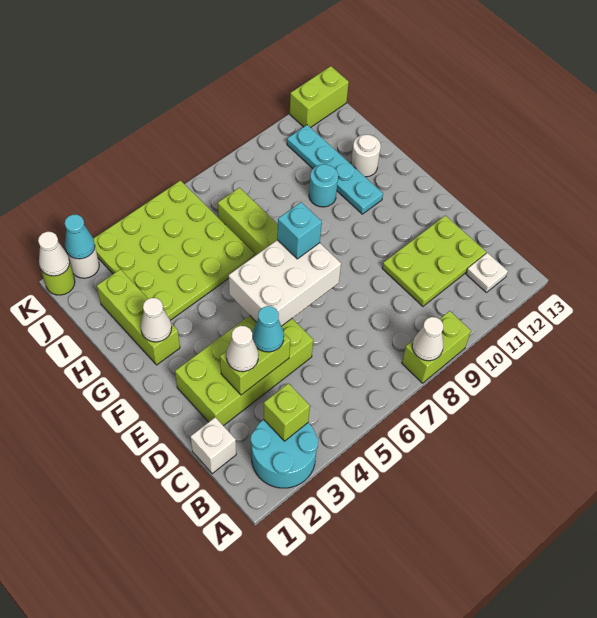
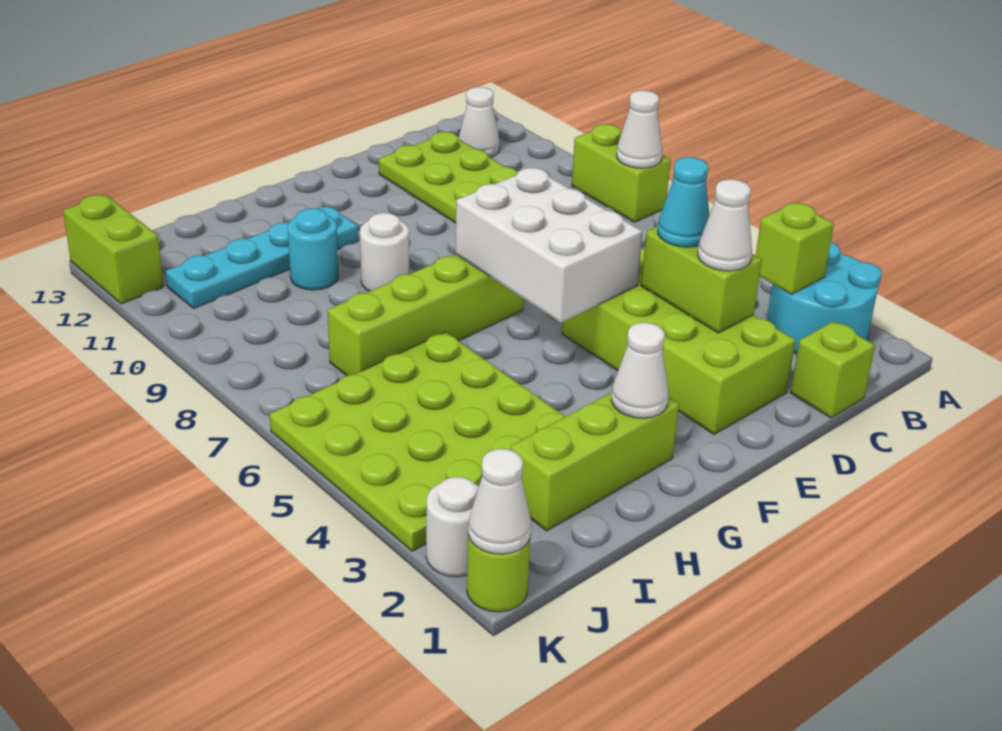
white 1x1 plate [466,253,508,292] -> white 1x1 cone [458,87,500,158]
white 1x1 brick [191,417,236,474] -> lime 1x1 brick [790,321,875,418]
cyan 1x1 brick [277,202,322,259] -> none
white 1x1 round brick [351,135,381,177] -> white 1x1 round brick moved to [360,213,409,291]
cyan 1x1 cone [64,215,95,259] -> none

